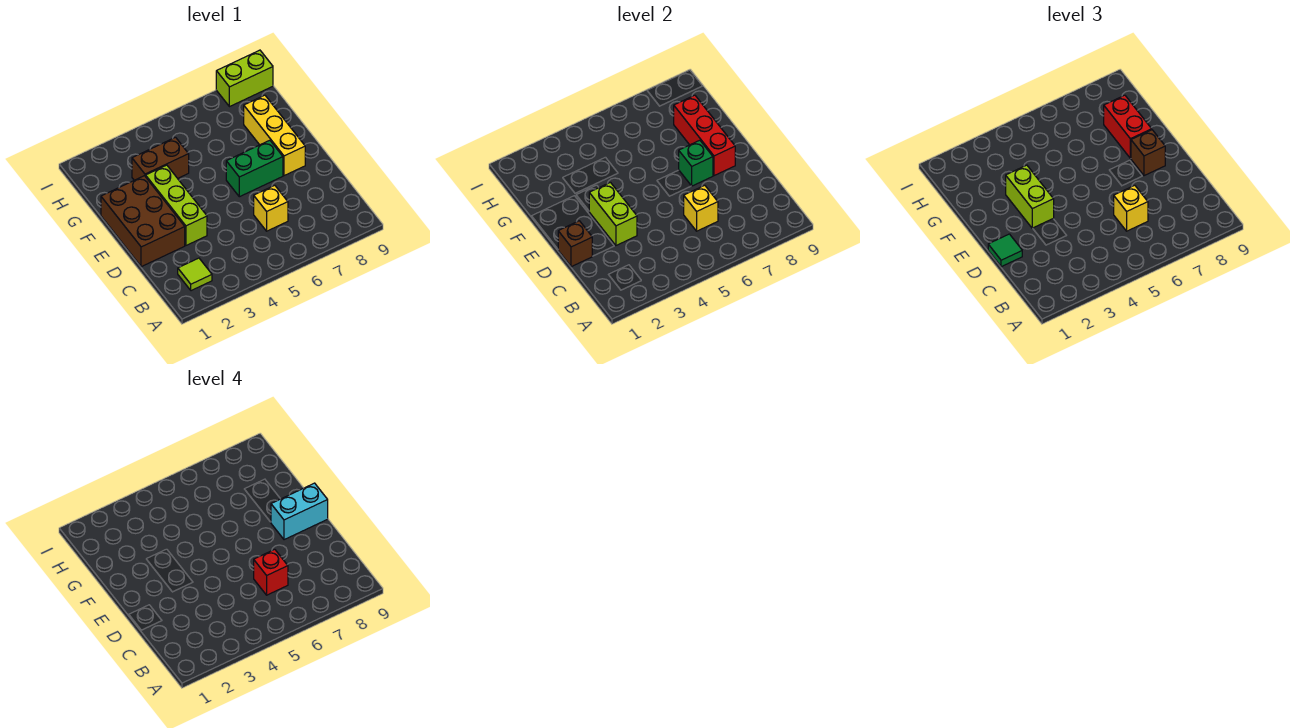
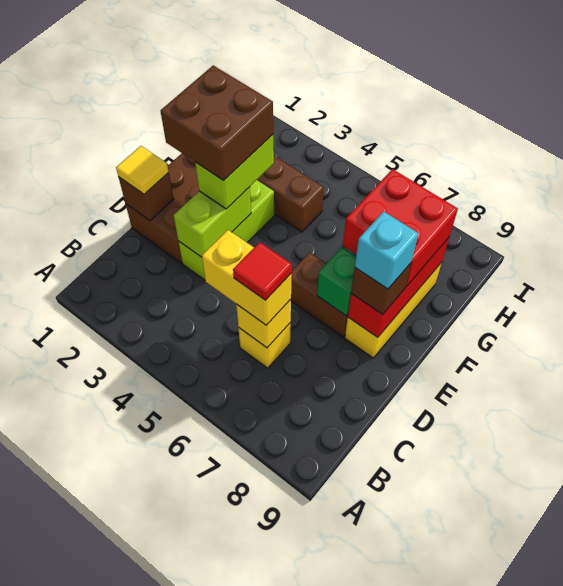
lime 1x1 tile [178,258,212,291] -> none
yellow 1x1 brick [1114,185,1148,231] -> yellow 1x2 brick [202,230,292,325]
red 1x1 brick [254,549,288,595] -> red 1x1 tile [233,242,292,300]
green 1x1 tile [988,234,1022,267] -> yellow 1x1 tile [116,146,169,194]
none -> brown 2x2 brick [161,65,273,181]
green 1x2 brick [226,140,283,197] -> brown 1x2 brick [291,253,348,337]
cyan 1x2 brick [271,483,328,540] -> cyan 1x1 brick [355,211,418,289]
red 1x2 brick [1104,95,1152,158] -> red 2x2 brick [343,169,458,287]
lime 1x2 brick [216,50,273,107] -> none

